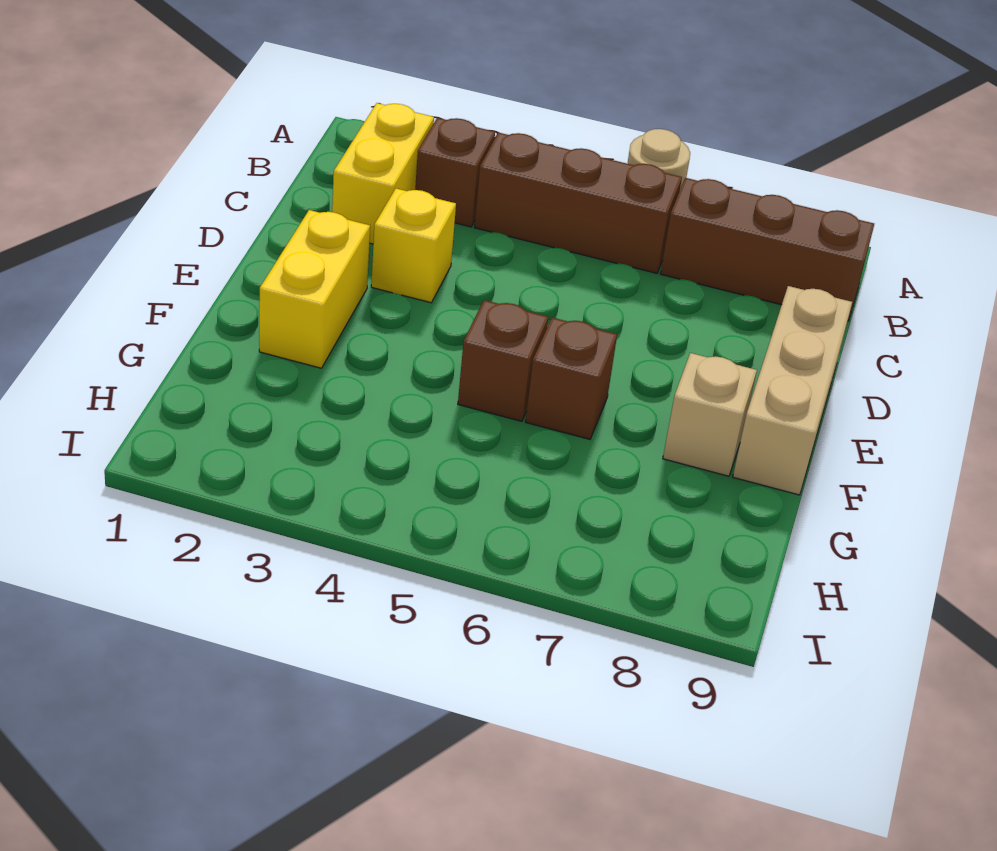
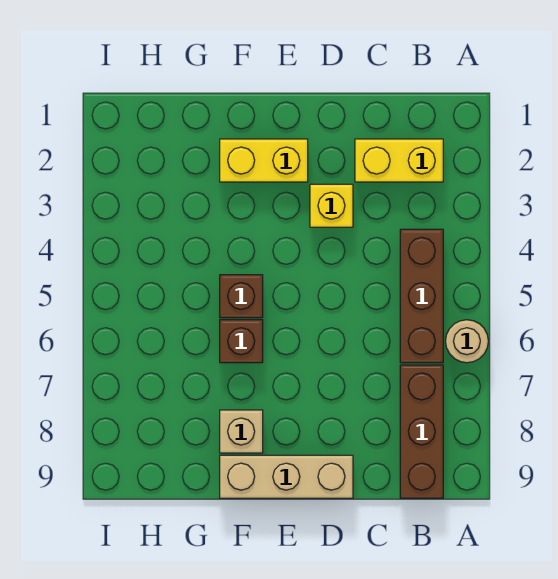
brown 1x1 brick [415,118,495,227] -> none

